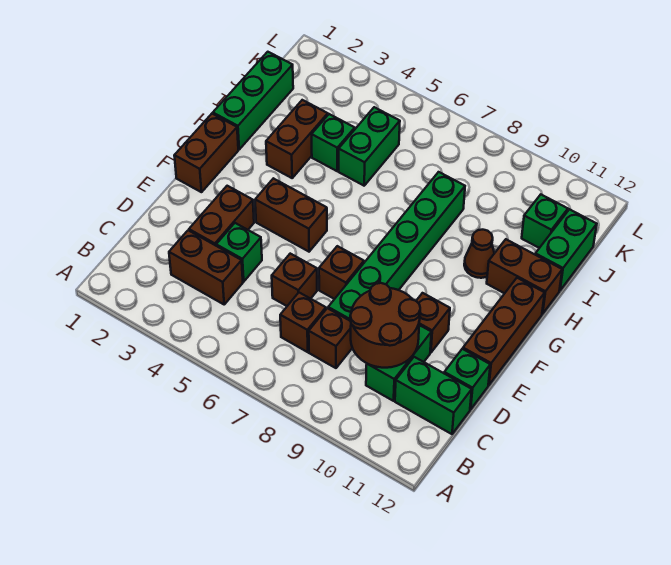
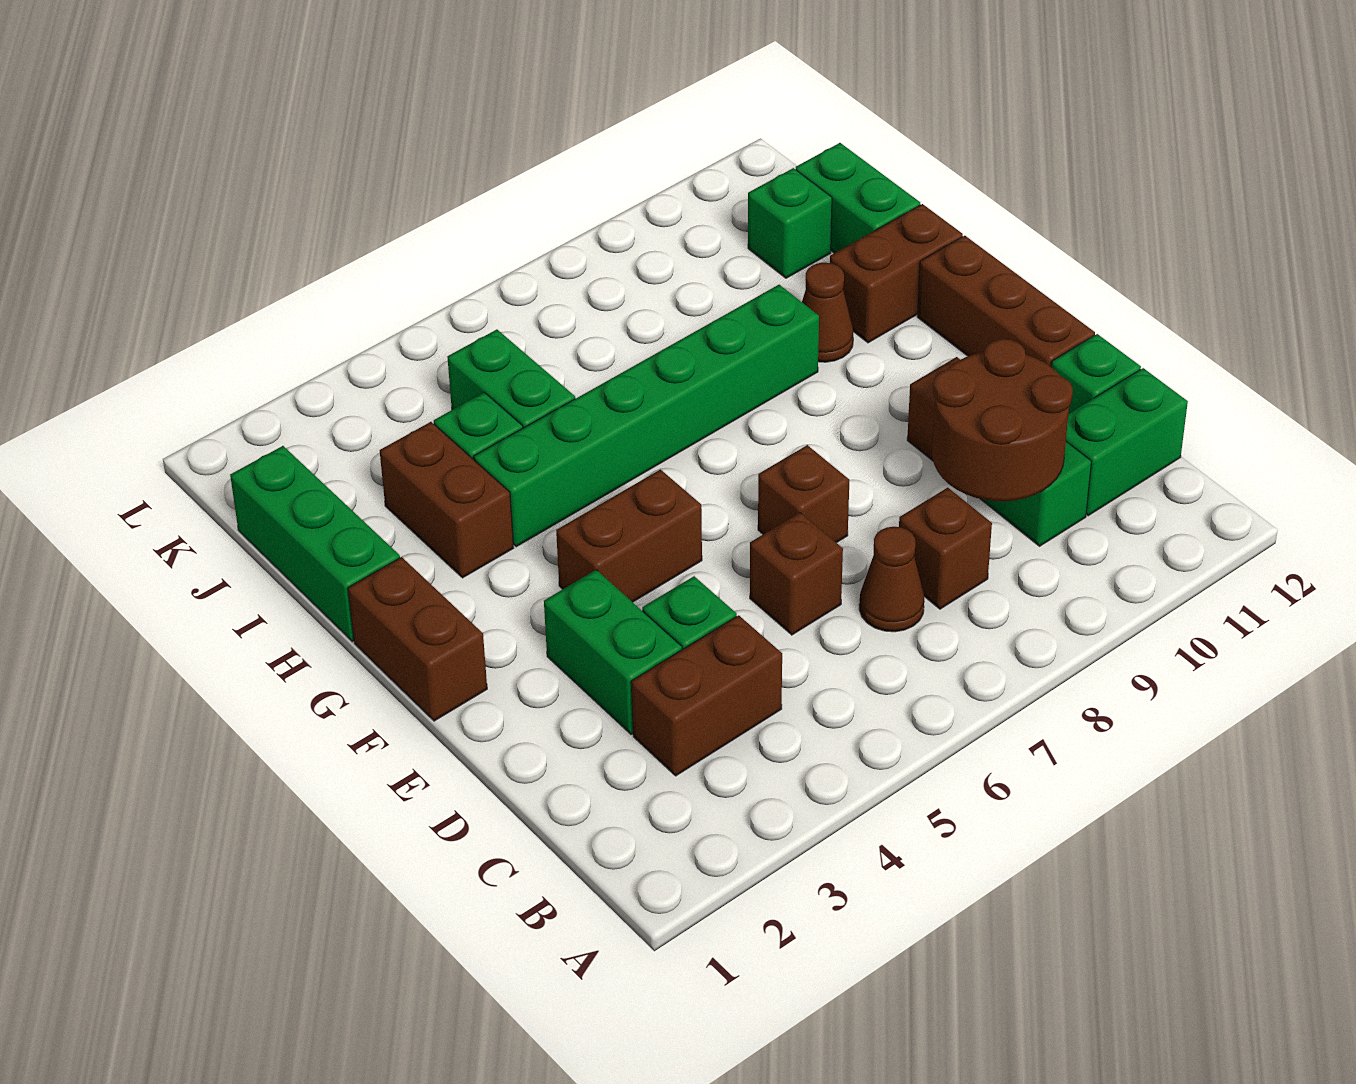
brown 1x1 brick [280,293,326,352] -> brown 1x1 cone [859,527,924,632]
brown 1x2 brick [189,186,254,246] -> green 1x2 brick [544,570,682,735]
green 1x6 brick [328,172,465,321] -> green 1x6 brick turned to [474,285,819,547]

